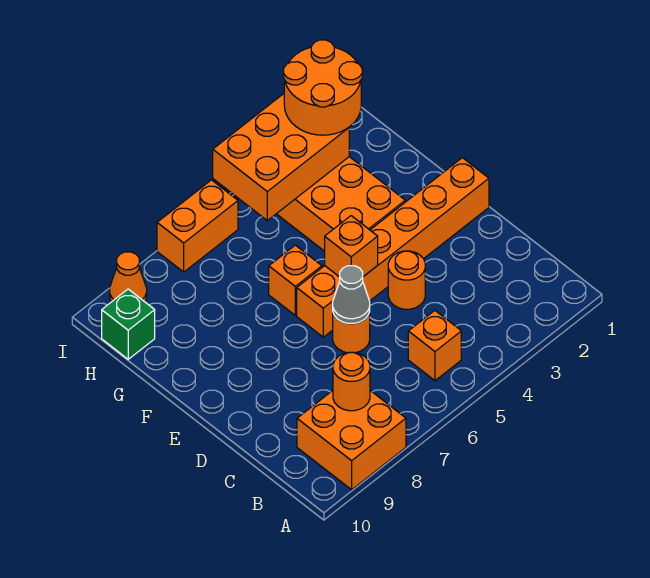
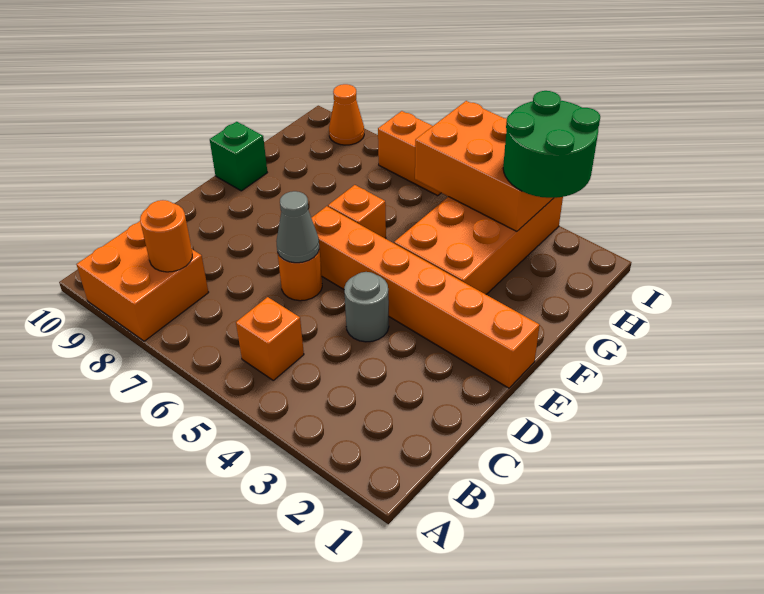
orange 1x1 round brick [388,251,425,309] -> grey 1x1 round brick [344,272,389,342]
orange 1x1 brick [325,216,378,277] -> none
orange 2x2 round brick [284,40,362,135] -> green 2x2 round brick [503,91,600,198]
green 1x1 brick [102,289,155,359] -> green 1x1 brick moved to [210,122,267,191]

